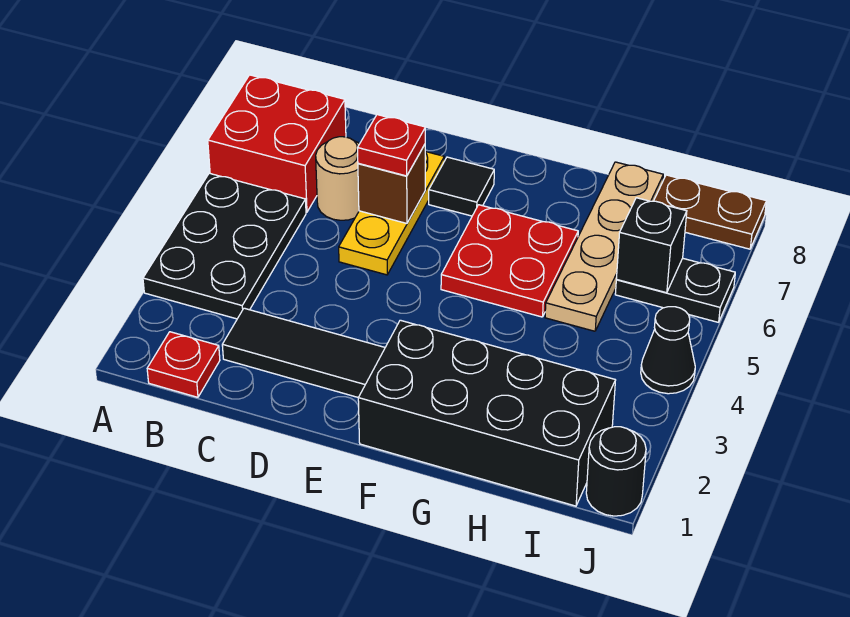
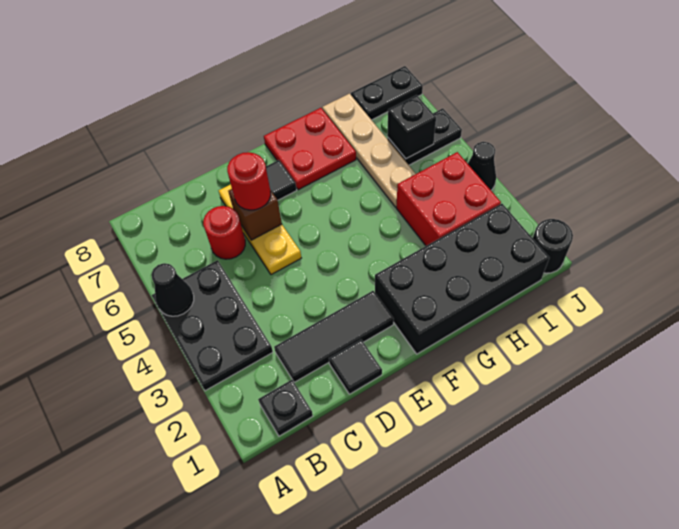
none -> black 1x1 cone [151,263,194,316]
red 2x2 brick [208,75,346,212] -> red 2x2 brick moved to [396,152,501,246]
red 1x1 plate [147,332,220,397] -> black 1x1 plate [258,380,313,436]
tan 1x1 round brick [316,137,359,220] -> red 1x1 round brick [203,206,245,259]
none -> black 1x1 tile [329,340,382,394]
red 1x1 plate [357,115,425,176] -> red 1x1 round brick [227,152,271,210]
red 2x2 plate [441,205,578,317] -> red 2x2 plate moved to [264,108,356,190]
brown 1x2 plate [654,175,766,249] -> black 1x2 plate [351,66,423,120]

